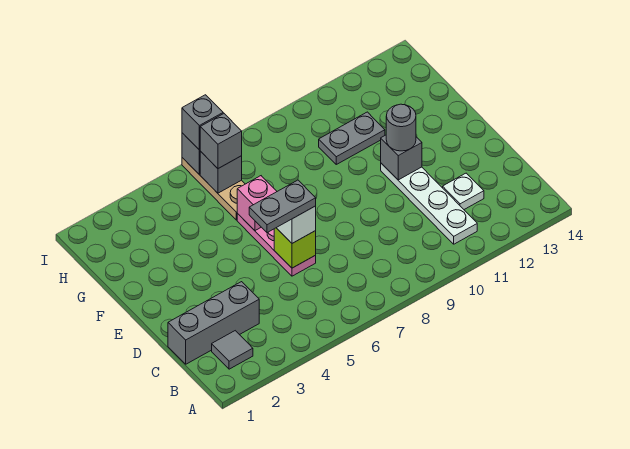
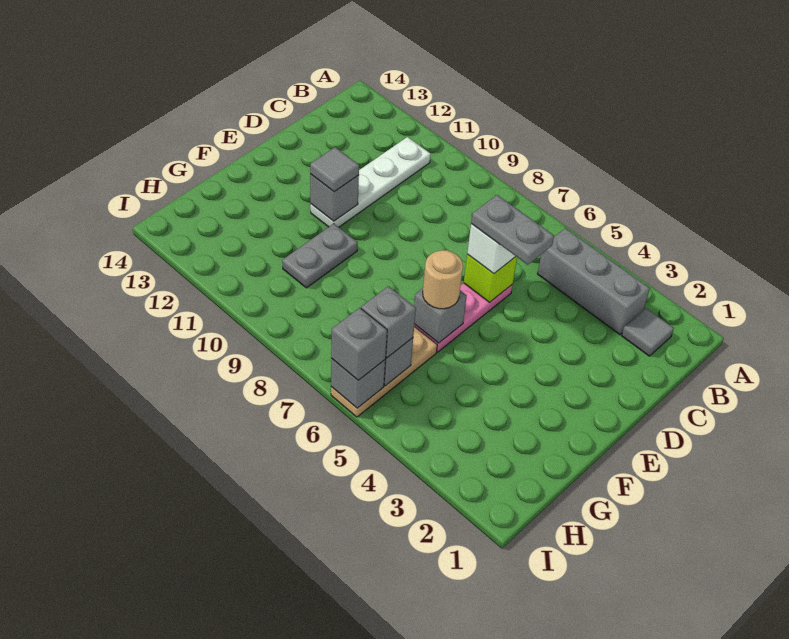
grey 1x3 brick [168,282,259,364] -> grey 1x3 brick moved to [538,228,650,335]
white 1x1 plate [443,173,484,209] -> none
grey 1x1 round brick [386,104,416,151] -> grey 1x1 tile [310,147,359,192]
pink 1x1 brick [237,176,277,231] -> grey 1x1 brick [414,288,467,343]
none -> tan 1x1 round brick [423,250,463,309]
grey 1x2 plate [319,112,385,164] -> grey 1x2 plate turned to [282,224,358,288]

